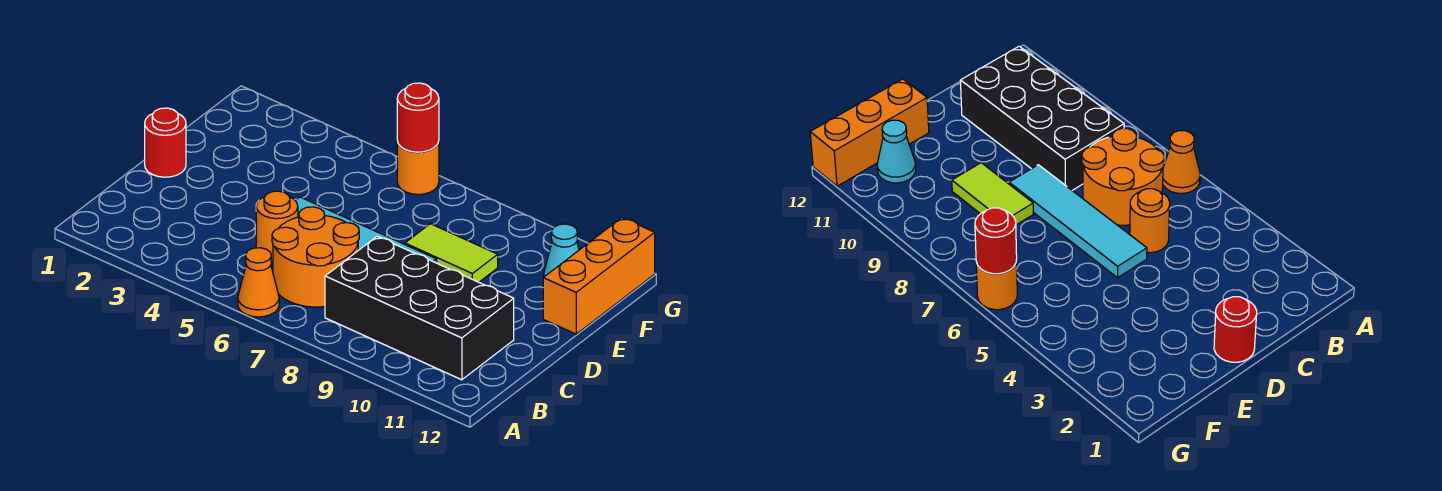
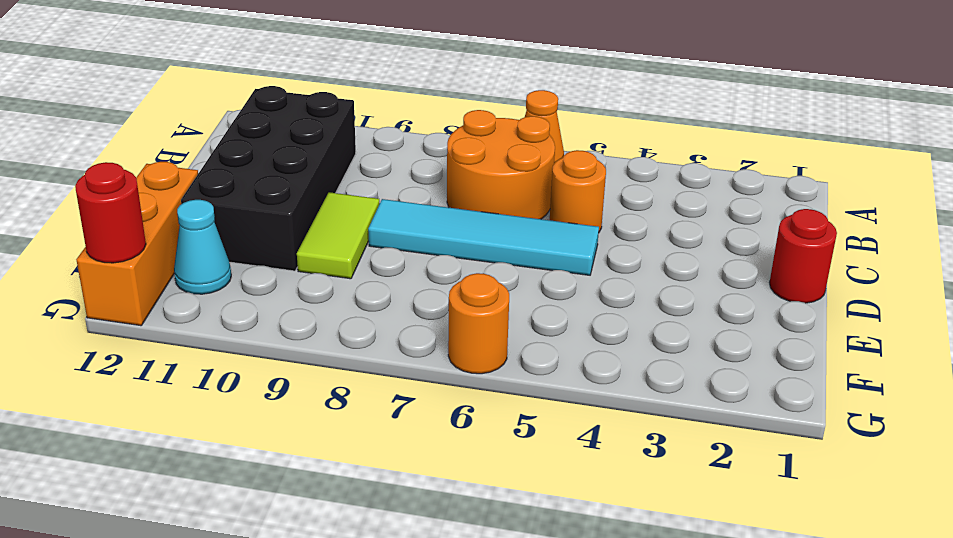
black 2x4 brick [325,236,514,380] -> black 2x4 brick turned to [181,86,356,271]
lime 1x2 tile [405,224,498,282] -> lime 1x2 tile turned to [297,192,380,279]
red 1x1 round brick [397,83,439,152] -> red 1x1 round brick moved to [75,162,146,263]

